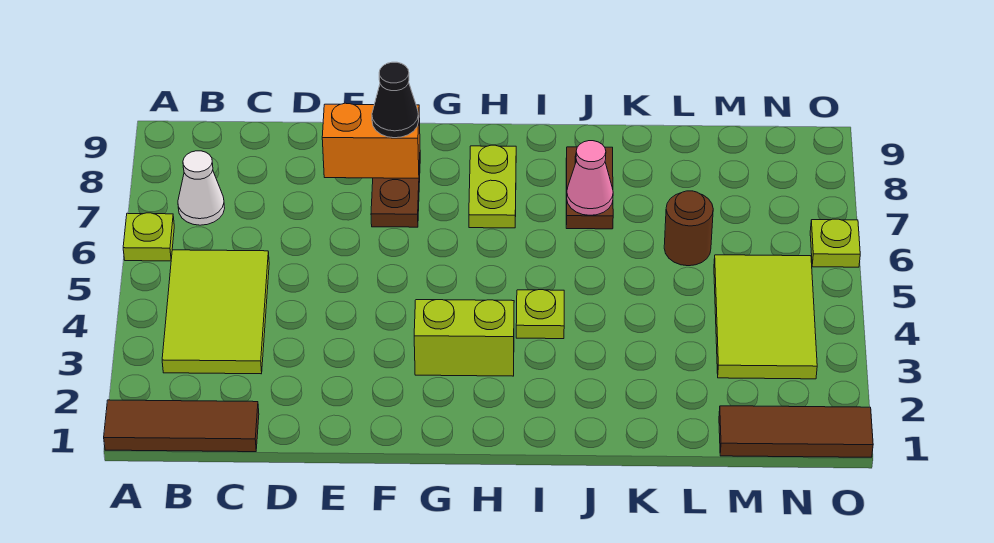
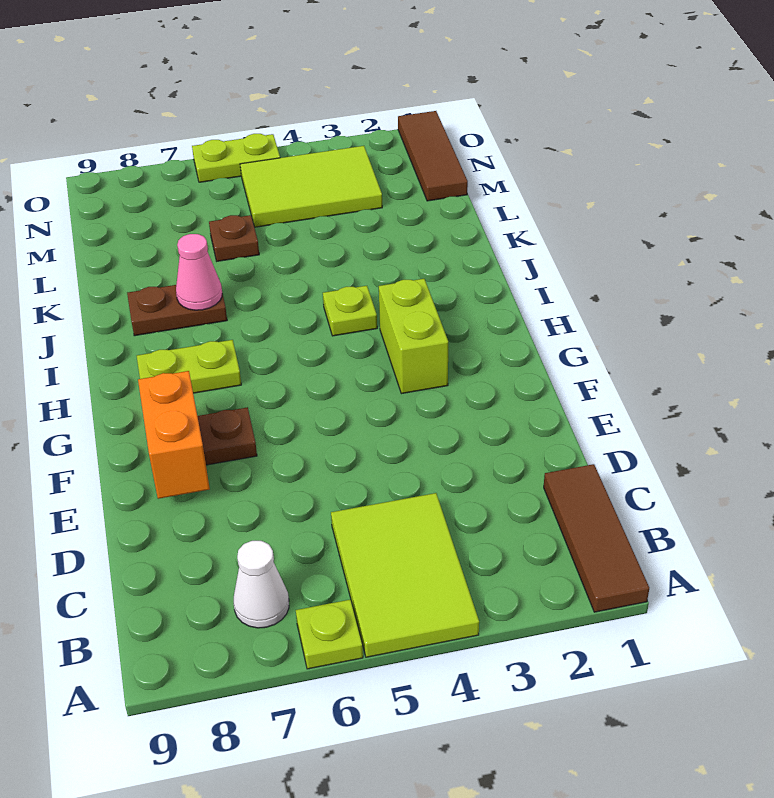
lime 2x3 tile [162,250,269,374] -> lime 2x3 tile turned to [331,493,479,657]
black 1x1 cone [372,62,419,138] -> none
brown 1x1 round brick [664,191,713,266] -> brown 1x1 plate [209,215,259,261]
lime 1x1 plate [810,219,860,267] -> lime 1x2 plate [192,134,280,182]

